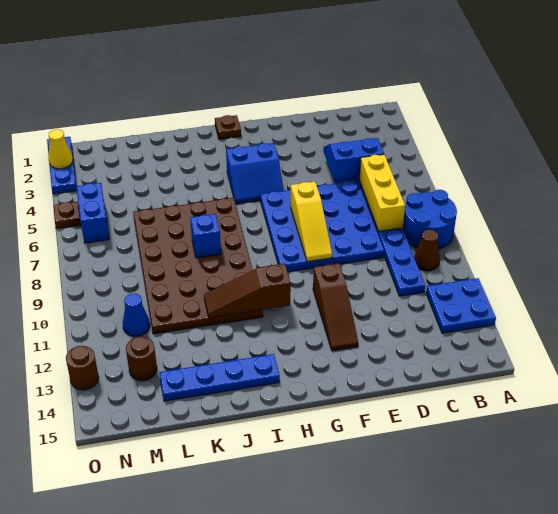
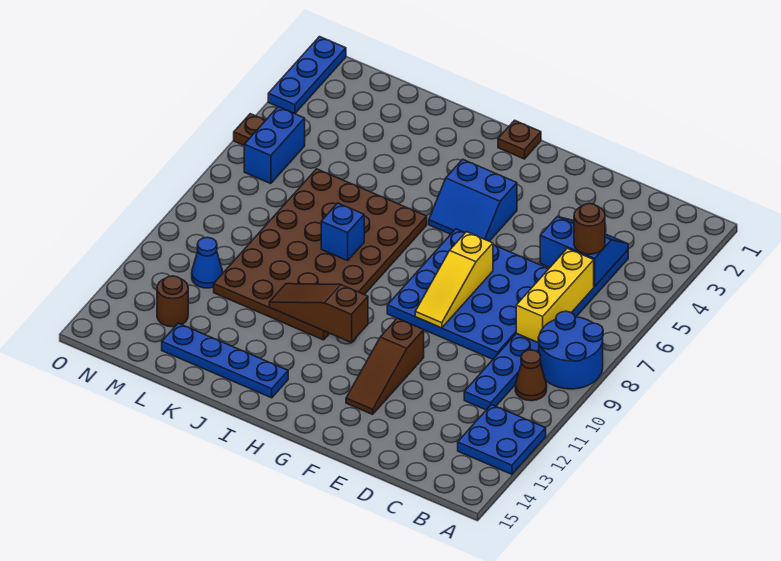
yellow 1x1 cone [48,129,73,169] -> none
brown 1x1 round brick [66,346,99,390] -> brown 1x1 round brick moved to [574,204,605,254]

